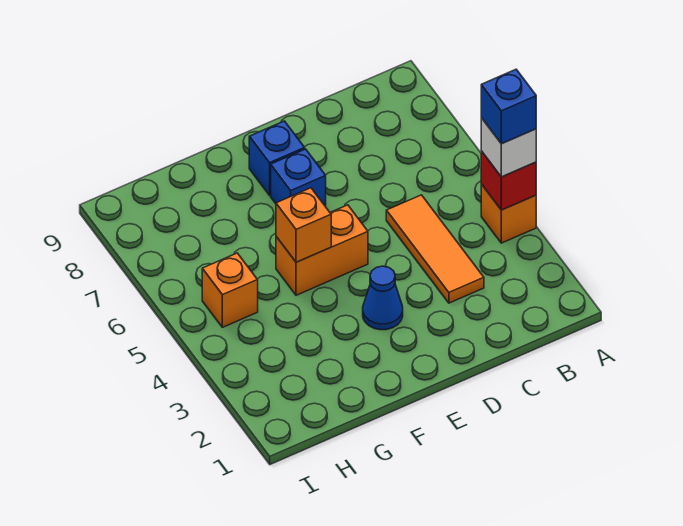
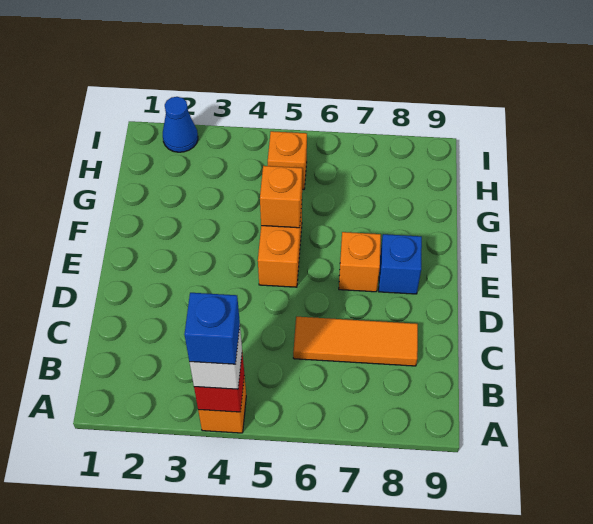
orange 1x3 tile [386,195,484,303] -> orange 1x3 tile moved to [293,317,418,366]
blue 1x1 cone [363,266,403,330] -> blue 1x1 cone moved to [163,97,198,152]
blue 1x1 brick [271,149,326,207] -> orange 1x1 brick [339,232,381,292]

